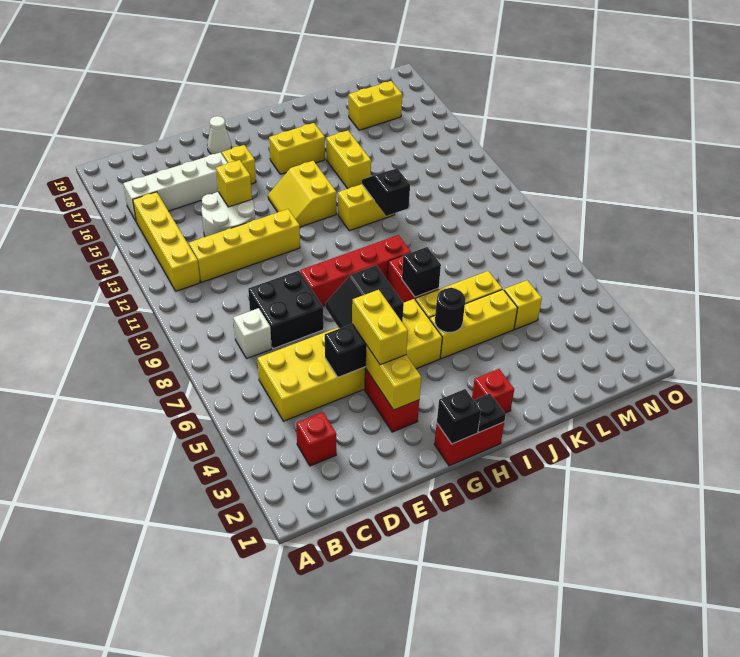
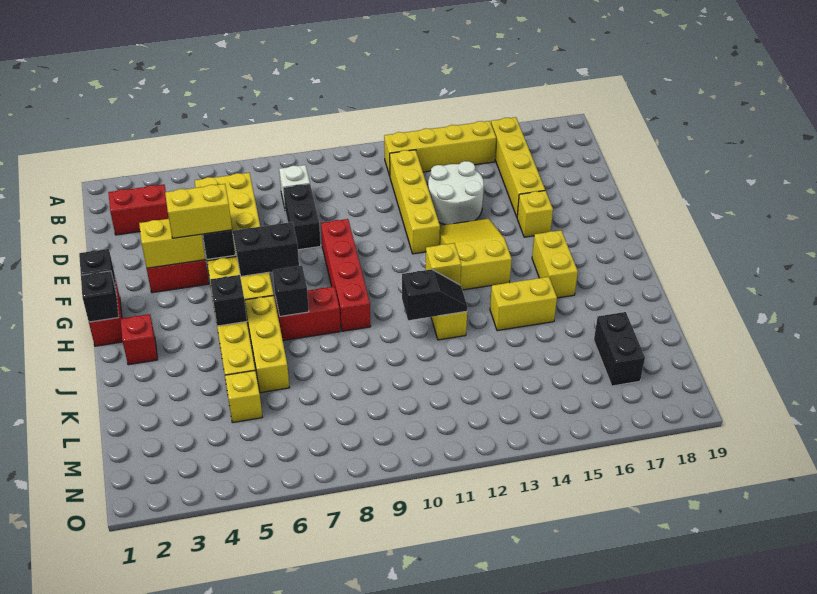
white 1x4 brick [123,152,227,221] -> yellow 1x4 brick [491,117,545,217]
red 1x1 brick [296,412,337,466] -> red 1x2 brick [108,184,169,235]
black 2x2 brick [248,271,324,349] -> black 1x2 brick [283,184,321,250]
yellow 1x1 brick [216,160,252,207] -> yellow 1x1 brick moved to [426,243,461,285]
white 1x1 cone [207,116,231,154] -> none
yellow 2x2 slope [268,161,336,227] -> yellow 2x3 slope [439,219,512,290]
black 1x1 plate [474,394,506,432] -> black 1x1 brick [81,271,119,322]
black 1x1 round brick [435,288,465,332] -> black 1x1 brick [210,275,247,326]
yellow 1x2 brick [349,81,402,130] -> black 1x2 brick [594,312,645,386]

